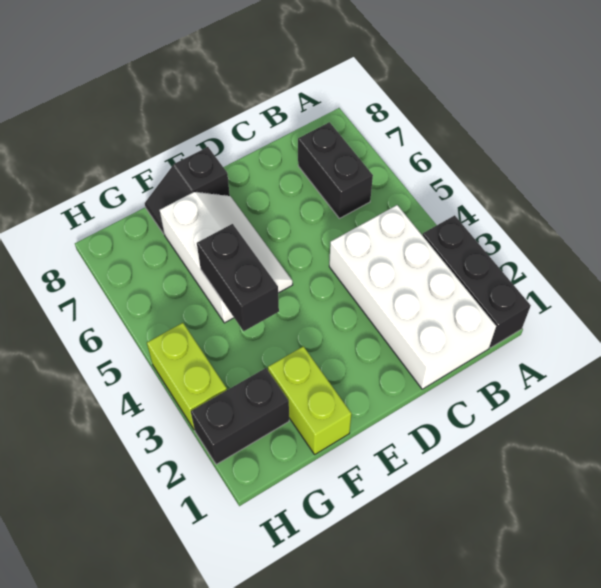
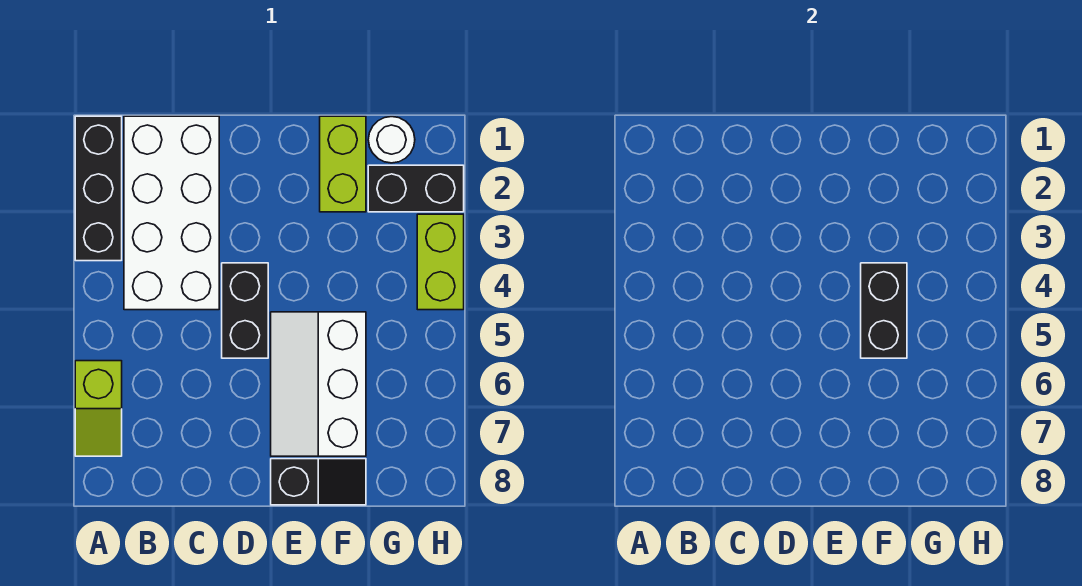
none -> lime 1x2 slope [75,361,122,456]
black 1x2 brick [298,122,373,218] -> black 1x2 brick moved to [222,263,268,358]
none -> white 1x1 round brick [368,117,415,163]

